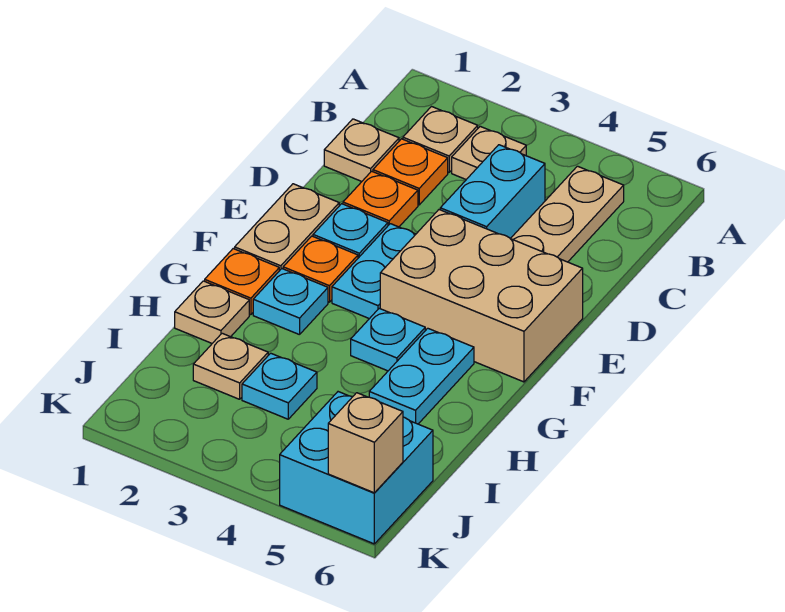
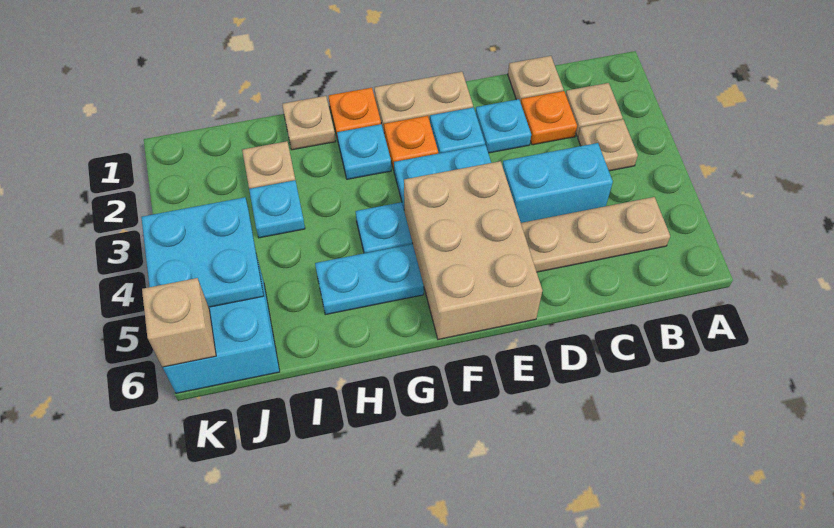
orange 1x1 plate [343,171,418,227] -> cyan 1x1 plate [476,99,531,153]
none -> cyan 2x2 plate [141,197,264,307]

